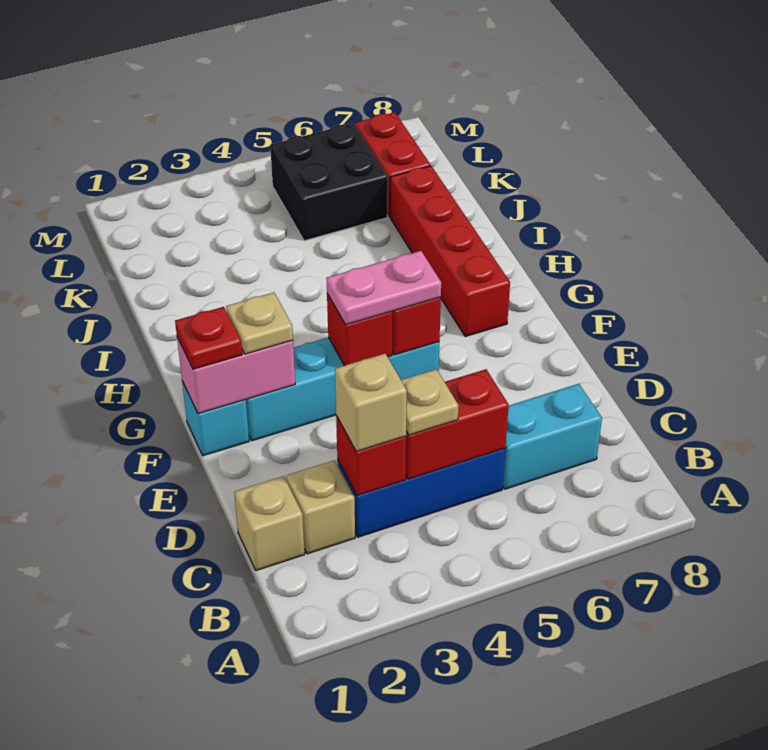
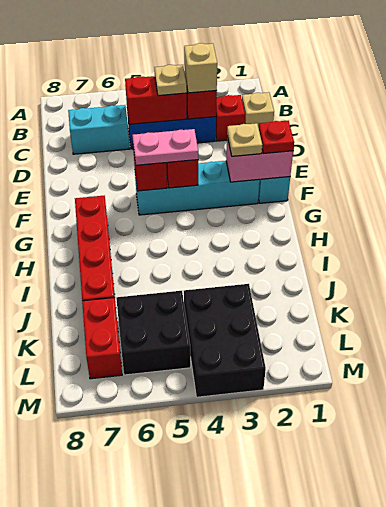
tan 1x1 brick [286,460,355,554] -> red 1x1 brick [216,95,245,141]
none -> black 2x3 brick [184,284,266,397]

